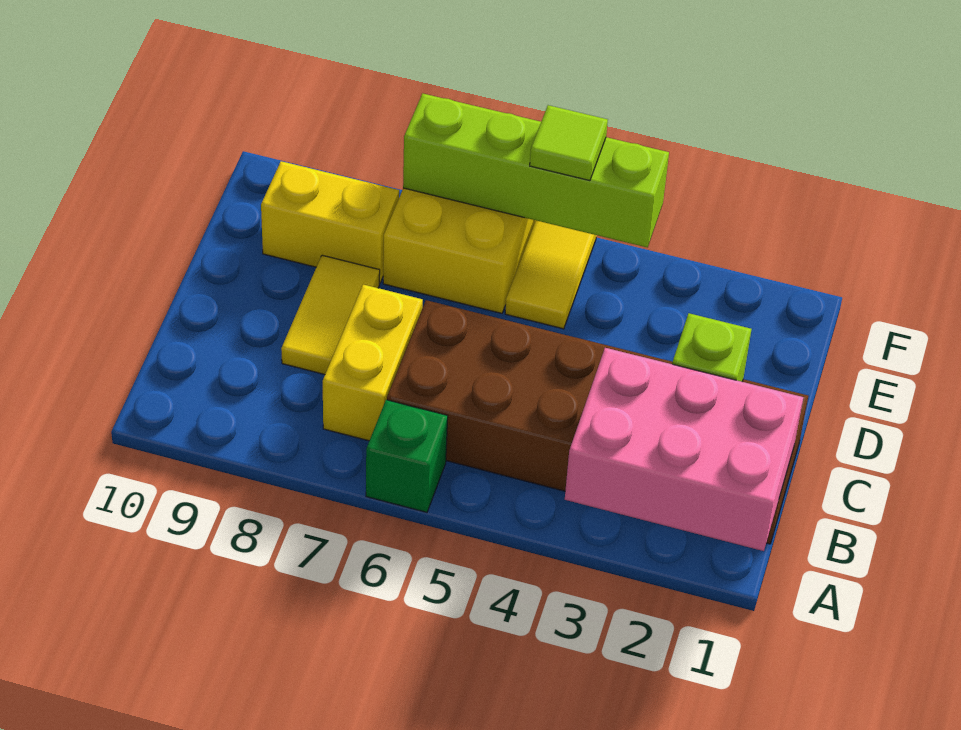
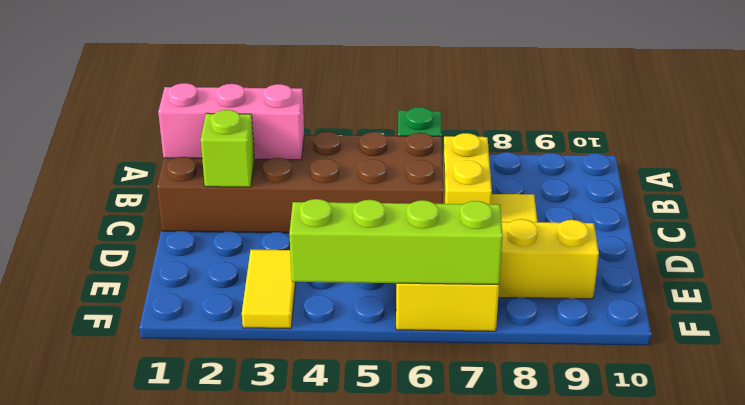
pink 2x3 brick [565,348,803,551] -> pink 1x3 brick [158,83,304,160]
yellow 1x2 tile [505,221,597,329] -> yellow 1x2 tile moved to [242,250,296,329]
lime 1x1 tile [530,105,608,181] -> none

